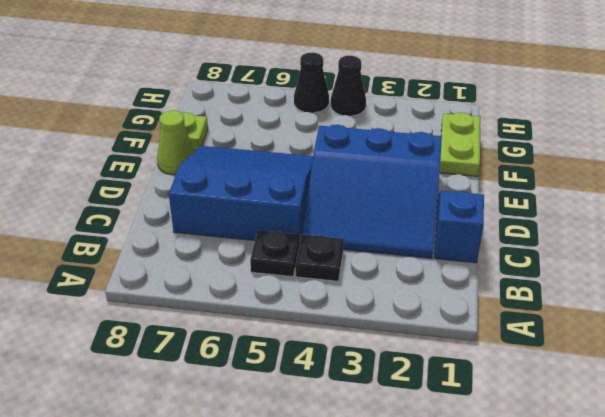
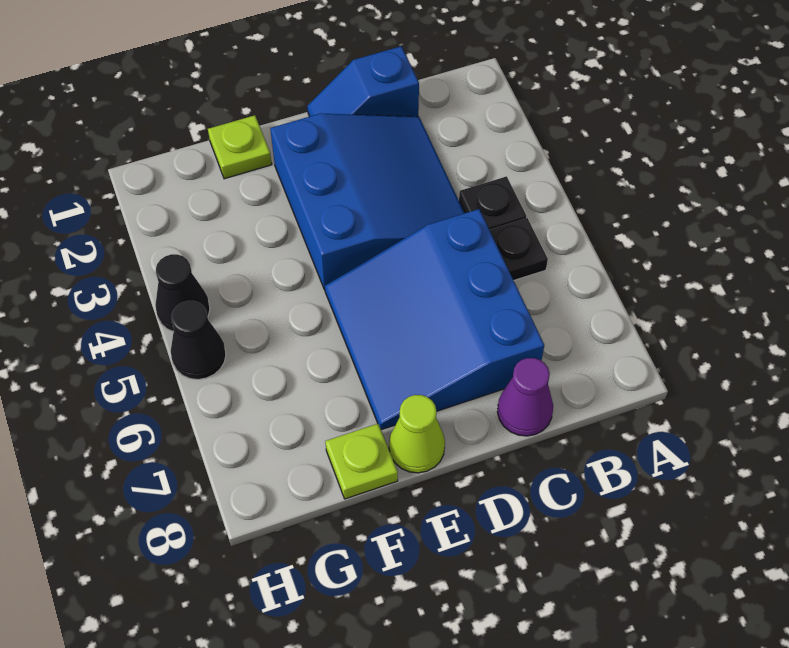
none -> purple 1x1 cone [498,358,553,436]
lime 1x2 plate [439,113,480,177] -> lime 1x1 plate [208,115,272,179]

